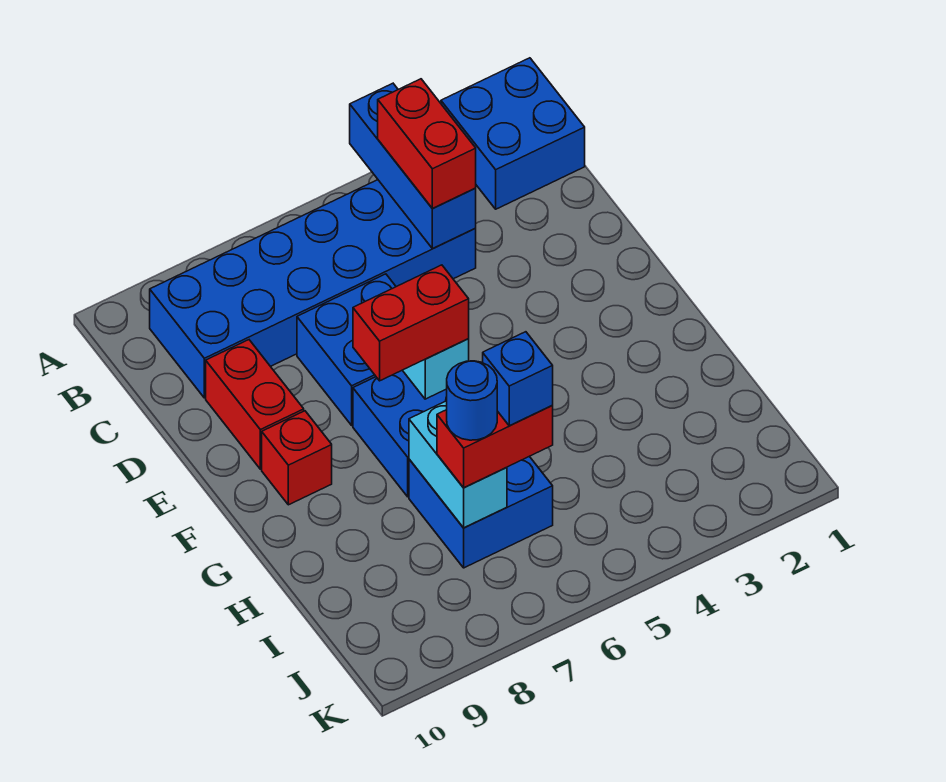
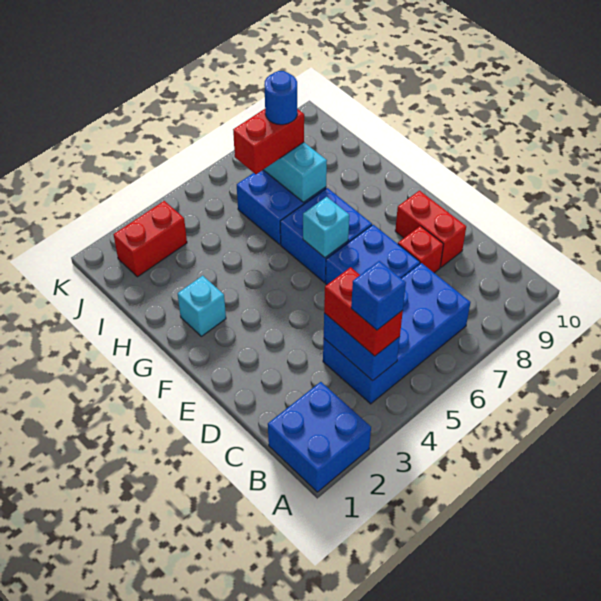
blue 1x3 brick [350,83,476,249] -> blue 1x2 brick [324,313,400,381]
blue 2x6 brick [150,180,476,398] -> blue 2x4 brick [323,263,471,404]
red 1x2 brick [353,265,469,381] -> red 1x2 brick moved to [113,201,187,277]
red 1x1 brick [262,411,332,505] -> red 1x1 brick moved to [398,226,443,273]
none -> cyan 1x1 brick [178,276,226,336]
blue 1x1 brick [483,332,553,426] -> blue 1x1 brick moved to [351,261,406,330]

